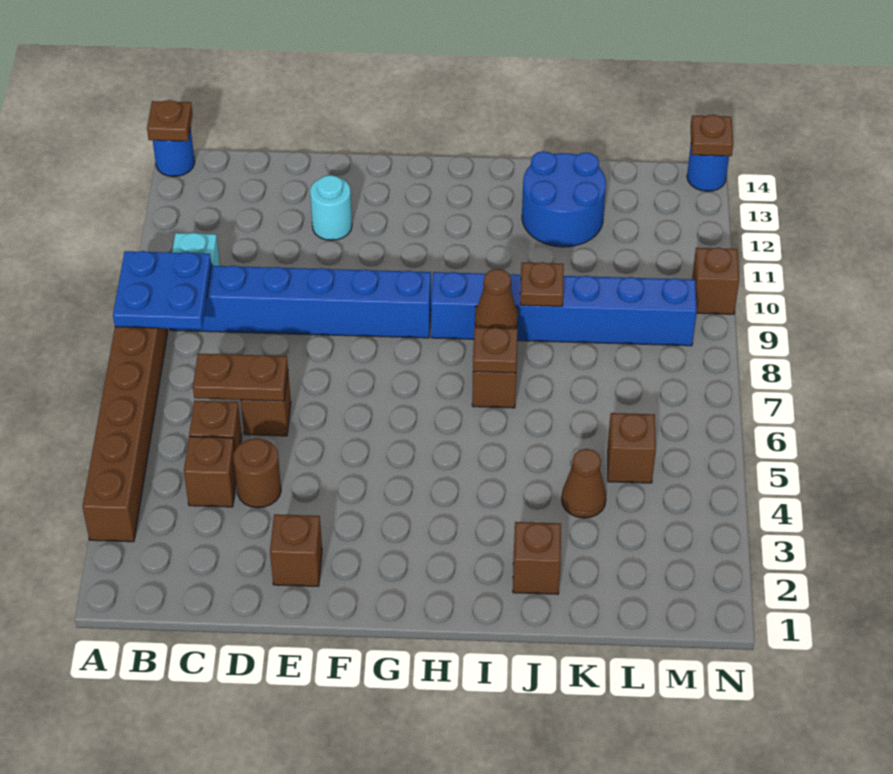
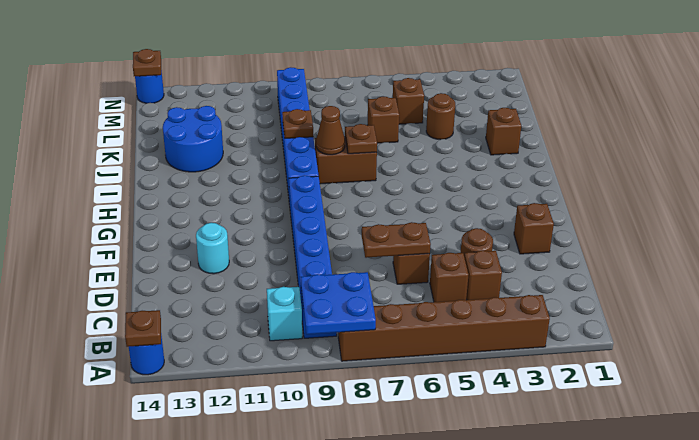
brown 1x2 plate [193,354,288,401] -> brown 1x2 plate turned to [362,222,431,258]
brown 1x1 cone [562,449,606,518] -> brown 1x1 round brick [426,93,455,140]
brown 1x1 brick [692,248,739,314] -> brown 1x1 brick moved to [368,96,399,143]

